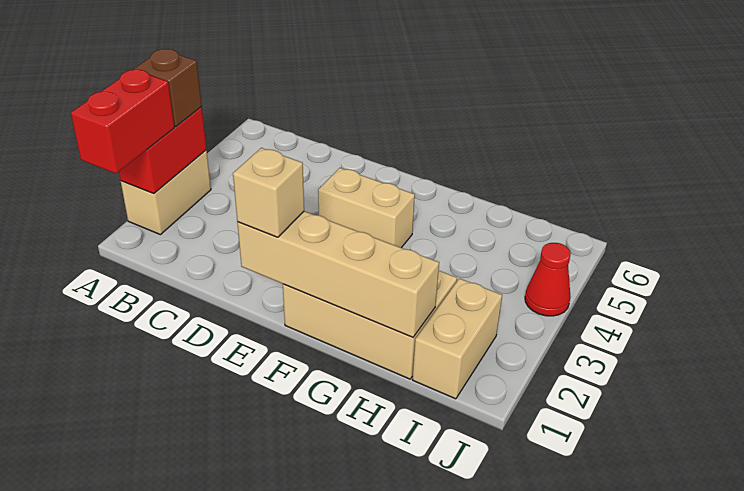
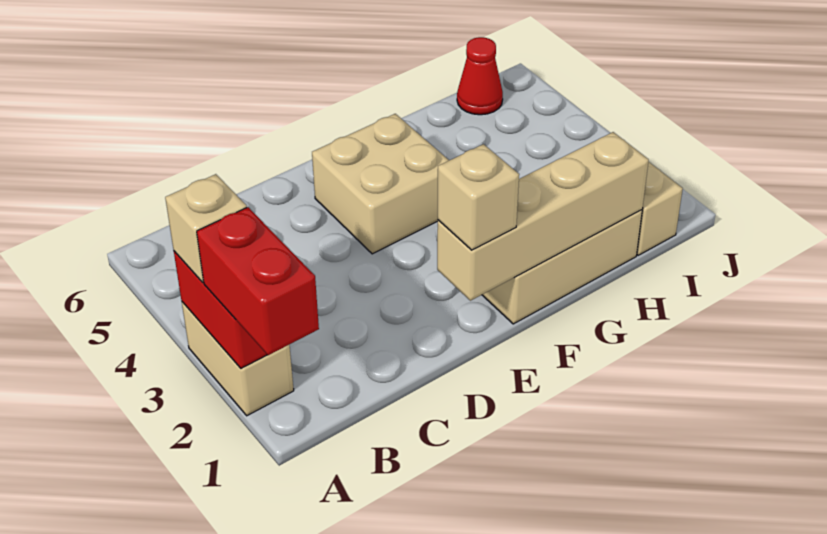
brown 1x1 brick [135,49,202,127] -> tan 1x1 brick [165,174,247,283]
tan 1x2 brick [318,168,415,248] -> tan 2x2 brick [312,114,449,254]
red 1x1 cone [525,243,571,316] -> red 1x1 cone moved to [457,37,503,115]

